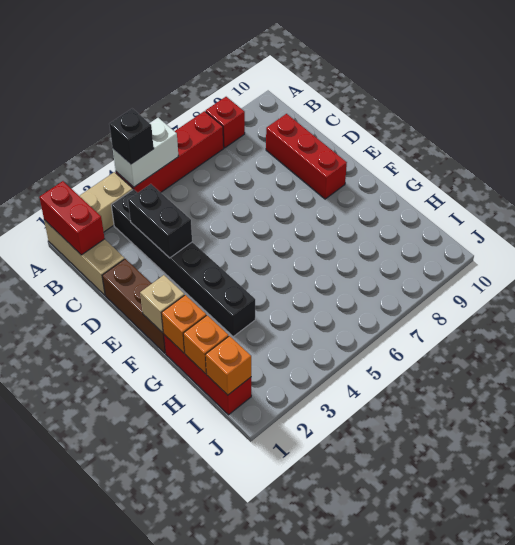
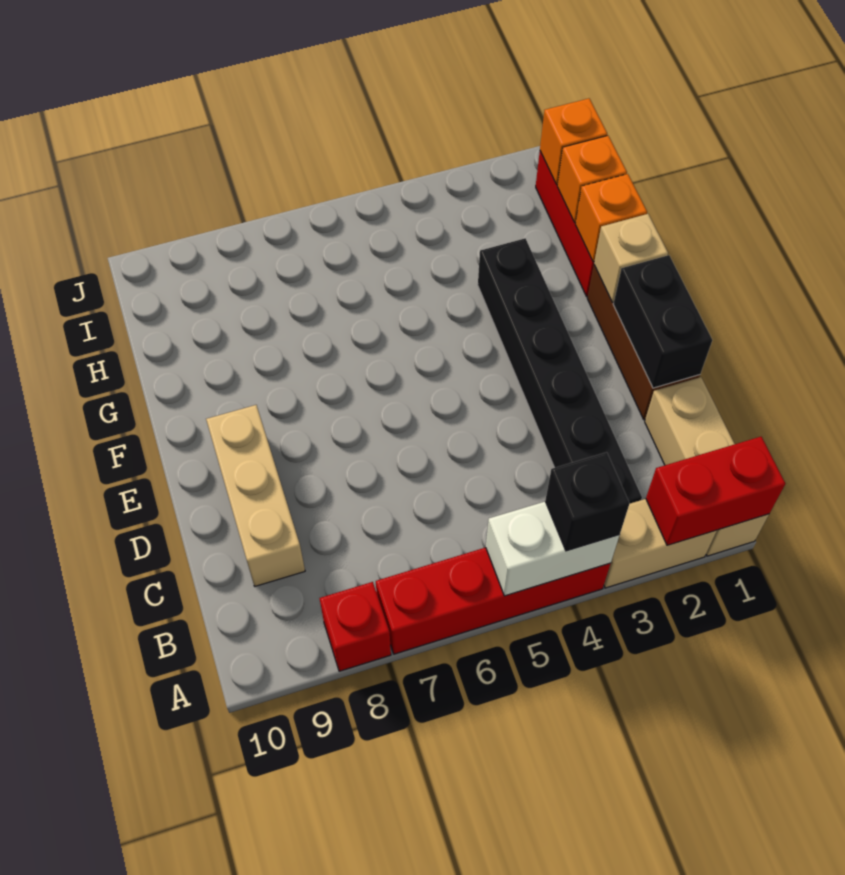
red 1x2 brick [39,181,105,255] -> red 1x2 brick turned to [646,437,786,545]
black 1x2 brick [128,184,192,258] -> black 1x2 brick moved to [613,255,712,388]
red 1x3 brick [266,114,347,199] -> tan 1x3 brick [206,405,305,586]

